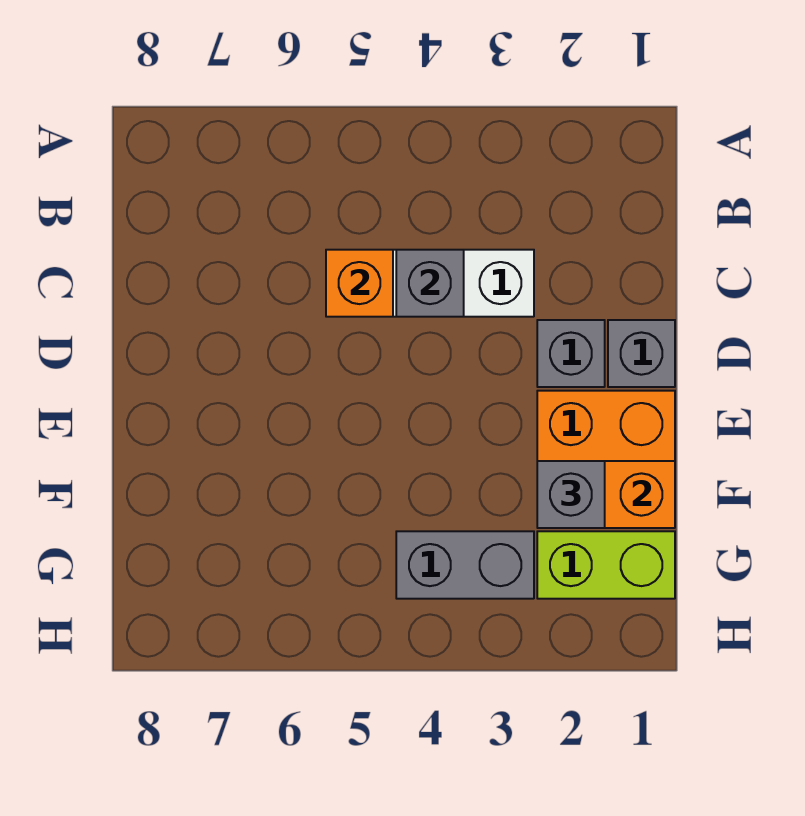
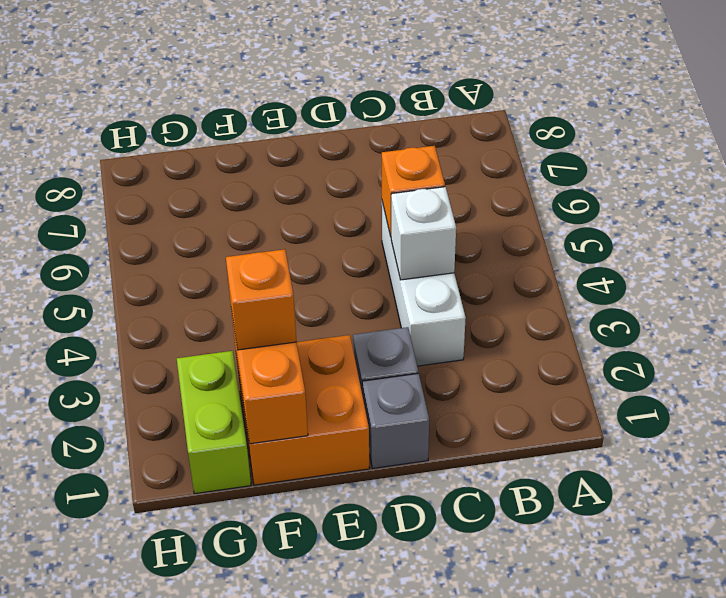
grey 1x1 brick [396,250,464,317] -> white 1x1 brick [391,187,456,280]
grey 1x1 brick [537,461,605,528] -> orange 1x1 brick [226,249,297,350]
grey 1x2 brick [396,531,534,599] -> none

